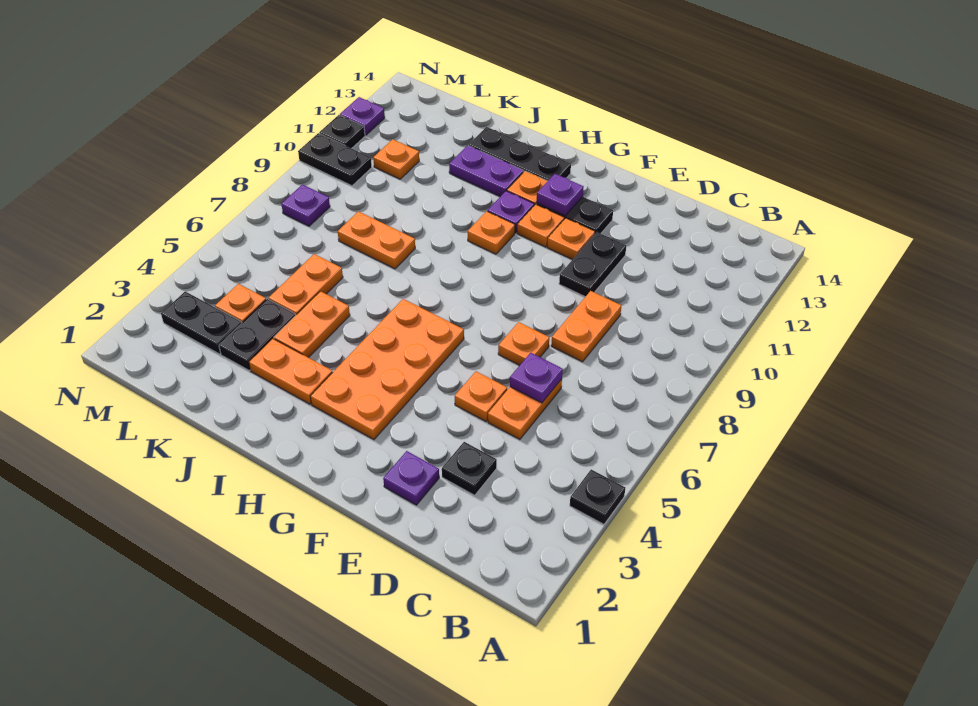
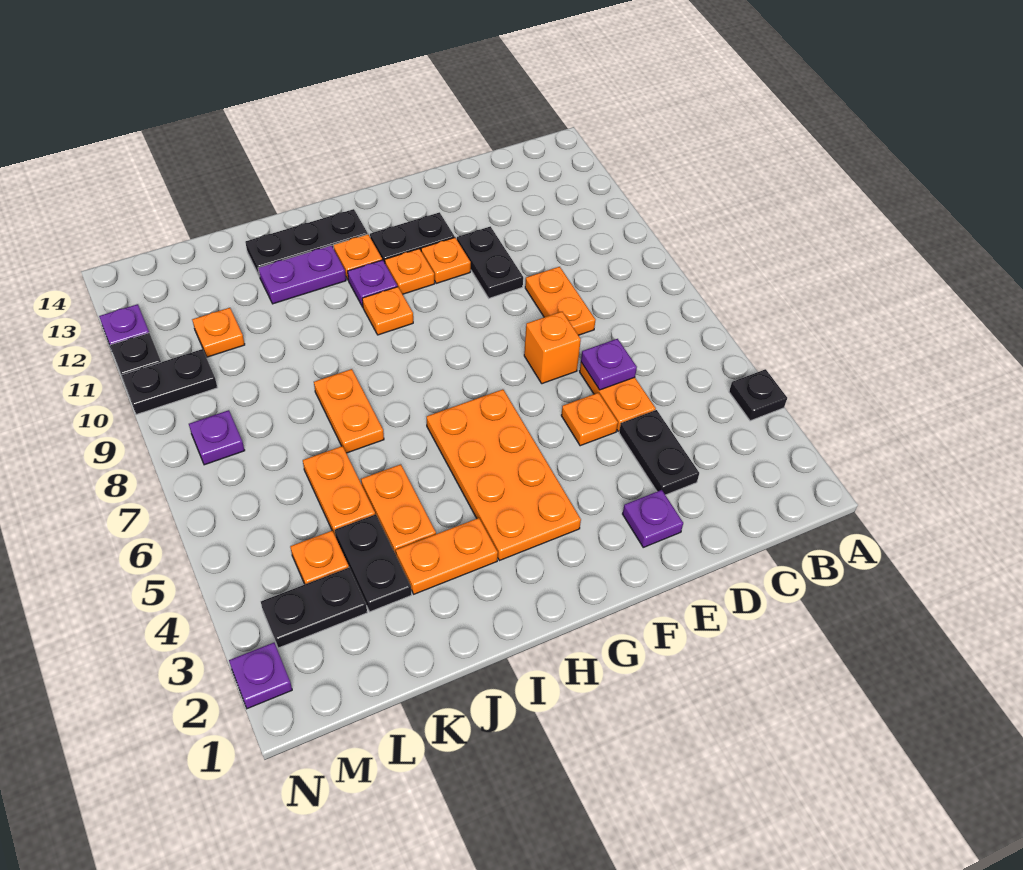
black 1x1 plate [442,442,497,495] -> black 1x2 plate [619,410,699,495]
orange 1x1 plate [498,322,549,365] -> orange 1x1 brick [524,312,581,384]
purple 1x1 plate [537,174,584,216] -> purple 1x1 plate moved to [229,643,292,709]
orange 1x2 plate [338,211,415,269] -> orange 1x2 plate turned to [314,369,384,453]

